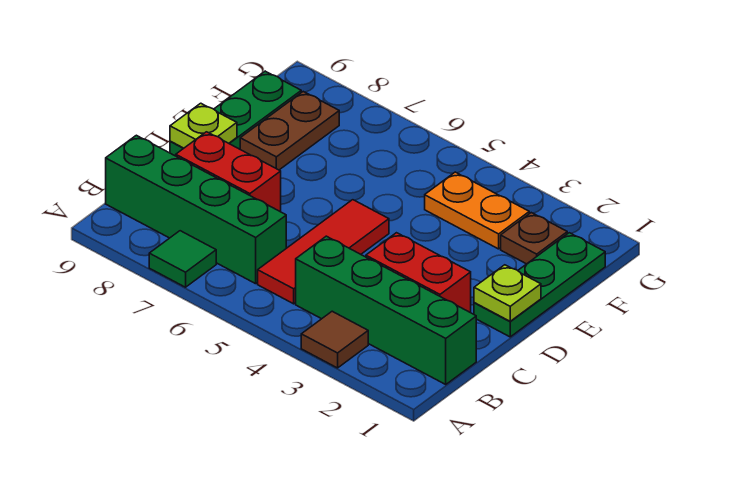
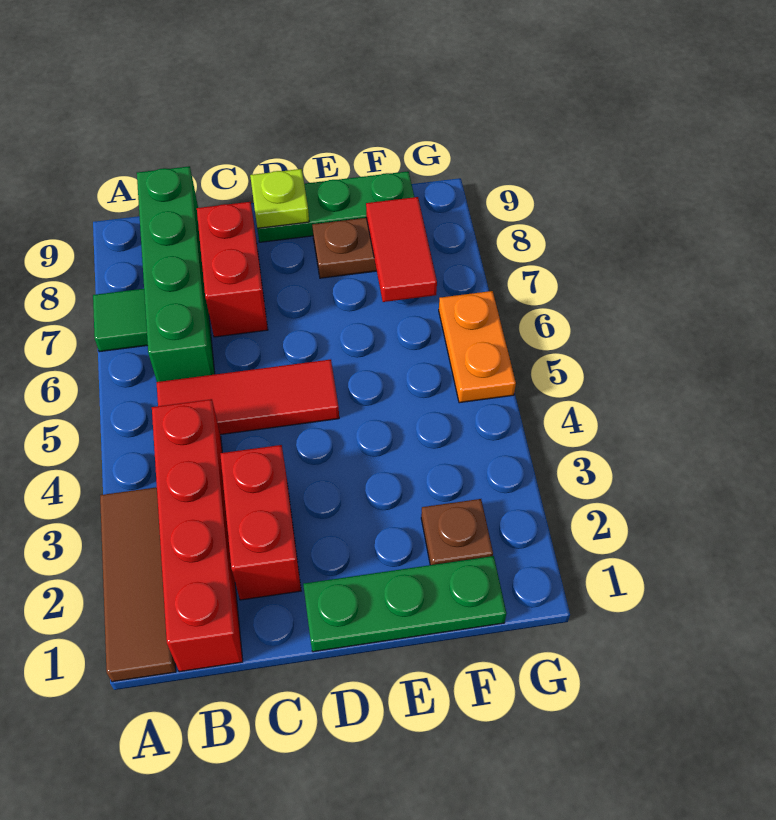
brown 1x1 tile [301,311,368,368] -> brown 1x3 tile [100,487,176,682]
green 1x4 brick [296,236,476,384] -> red 1x4 brick [152,399,243,672]
lime 1x1 plate [474,265,541,321] -> none
orange 1x2 plate [425,172,529,249] -> orange 1x2 plate moved to [439,291,516,403]
none -> red 1x2 tile [366,197,437,302]

